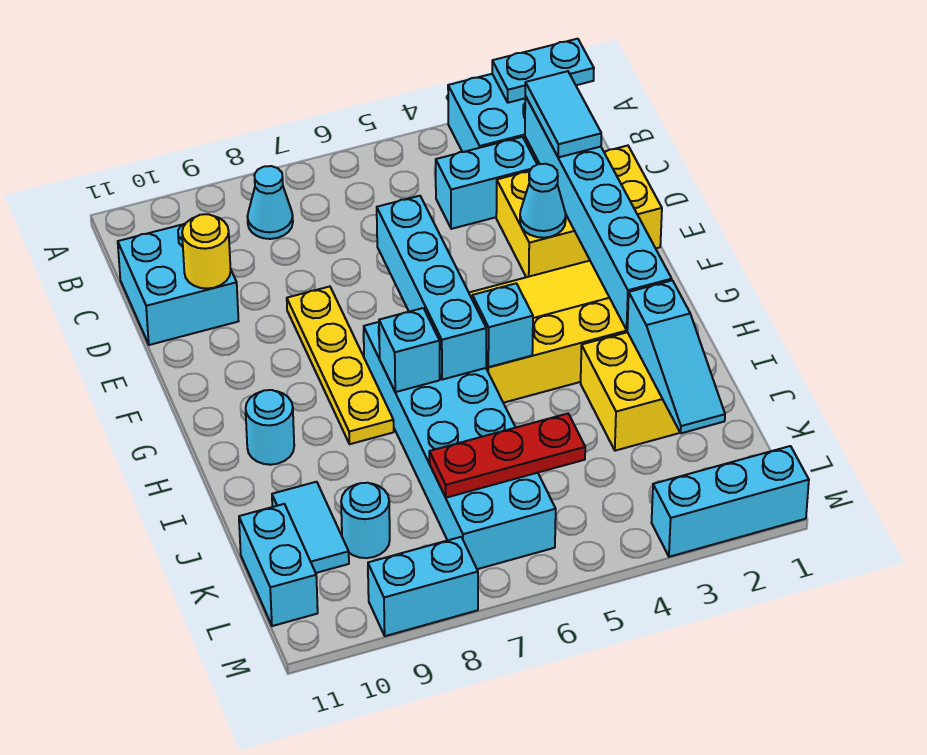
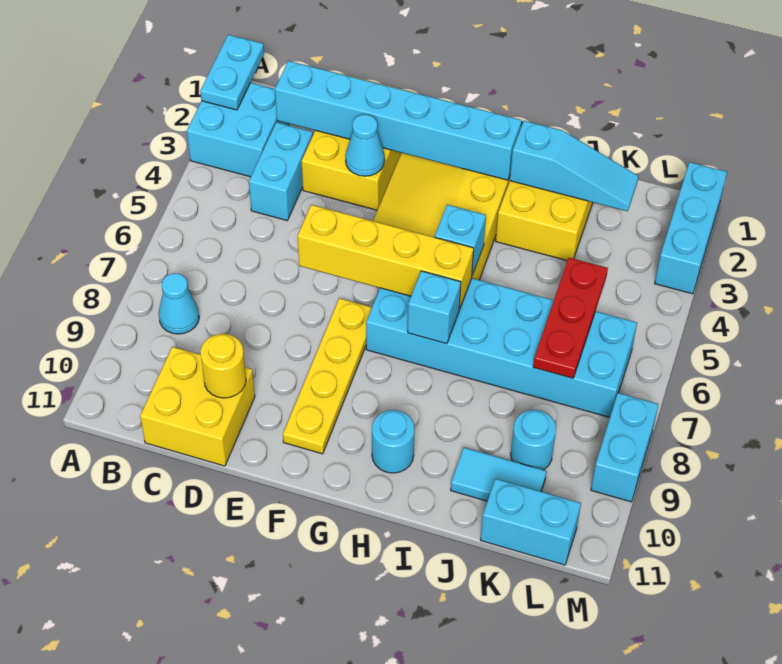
cyan 1x2 tile [525,71,601,157] -> none
cyan 2x2 brick [118,224,238,345] -> yellow 2x2 brick [140,347,255,466]
cyan 1x4 brick [377,196,486,380] -> yellow 1x4 brick [298,205,474,309]
yellow 1x4 plate [287,287,394,444] -> yellow 1x4 plate turned to [283,298,372,454]

